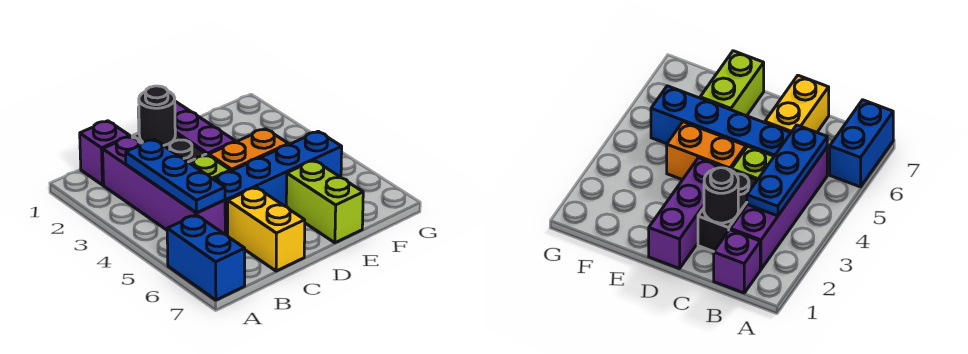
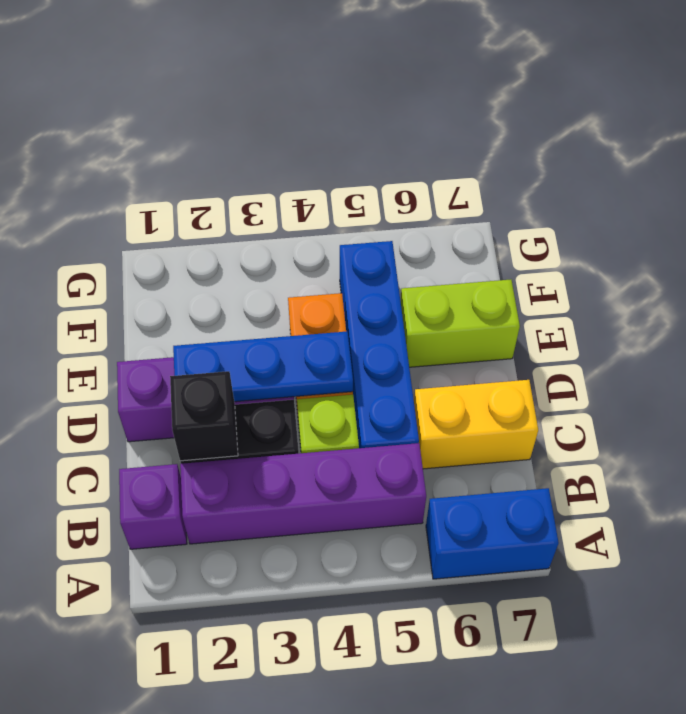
blue 1x3 plate [126,140,225,213] -> blue 1x3 plate moved to [173,331,353,402]
black 1x1 round brick [139,86,175,146] -> black 1x1 brick [170,371,238,461]

